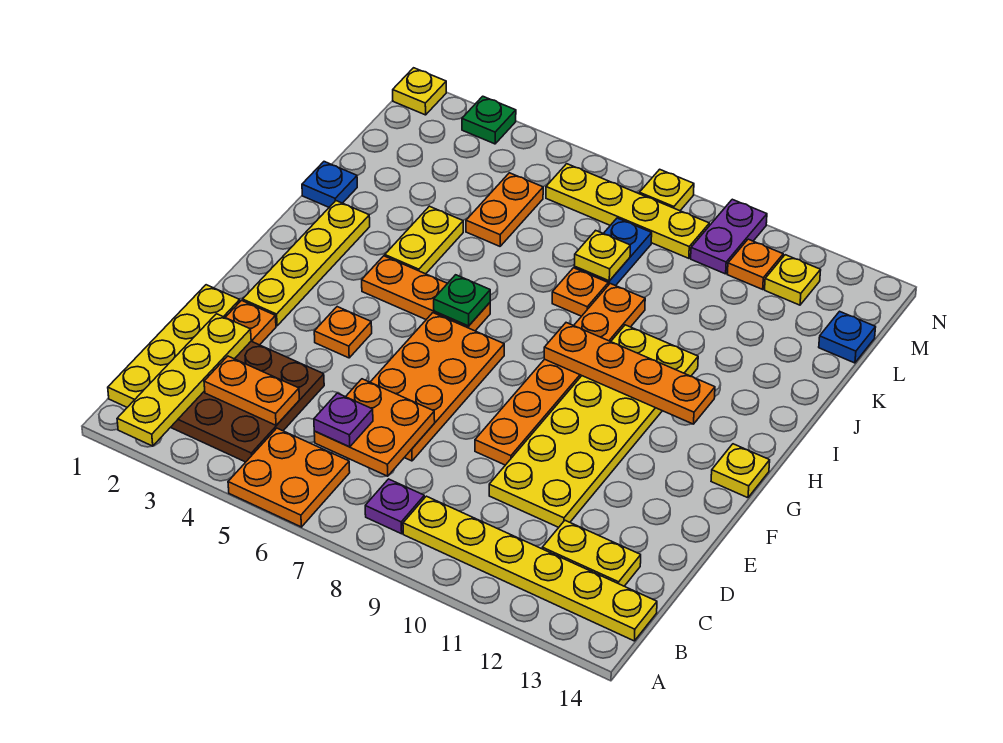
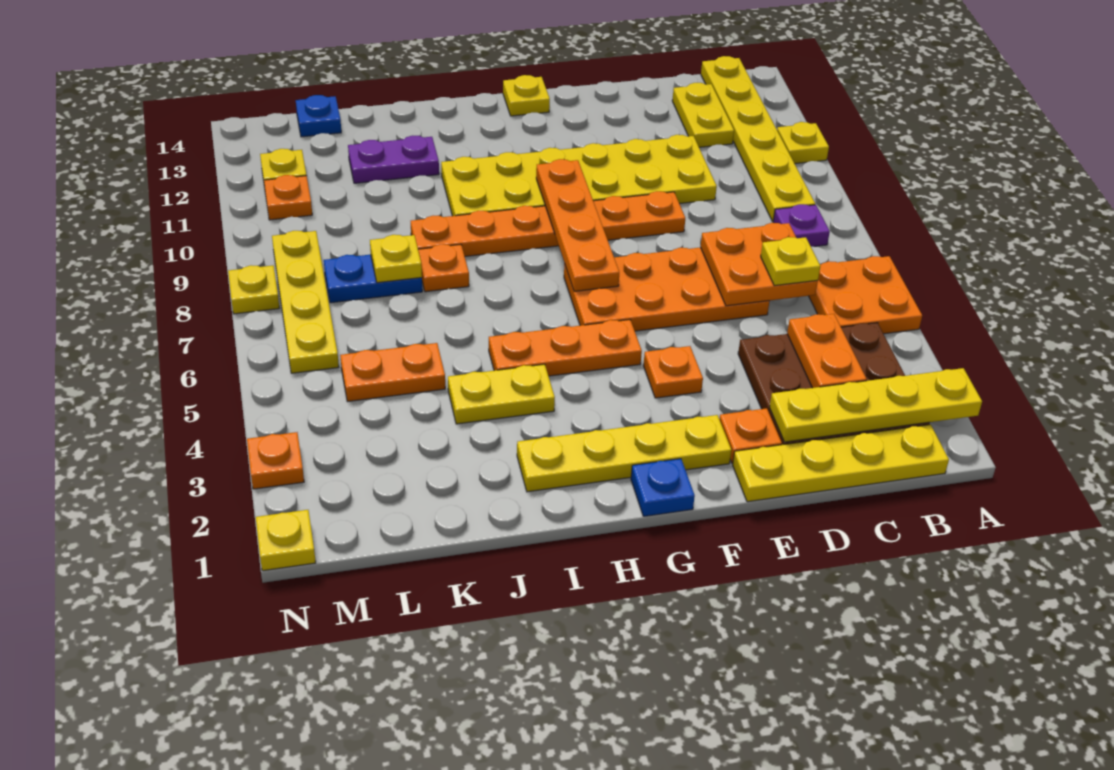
none -> yellow 1x1 plate [777,122,829,164]
purple 1x1 plate [314,393,373,447] -> yellow 1x1 plate [761,237,820,286]
orange 1x3 plate [362,256,490,331] -> orange 1x3 plate turned to [489,320,642,376]
green 1x1 plate [434,275,490,326] -> none
orange 1x4 plate [544,323,715,424] -> orange 1x4 plate moved to [536,159,619,291]
blue 1x1 plate [302,162,357,207] -> blue 1x1 plate moved to [631,459,695,516]
purple 1x2 plate [691,199,767,274] -> purple 1x2 plate moved to [348,136,439,183]
green 1x1 plate [462,96,516,144] -> orange 1x1 plate [247,432,304,489]

